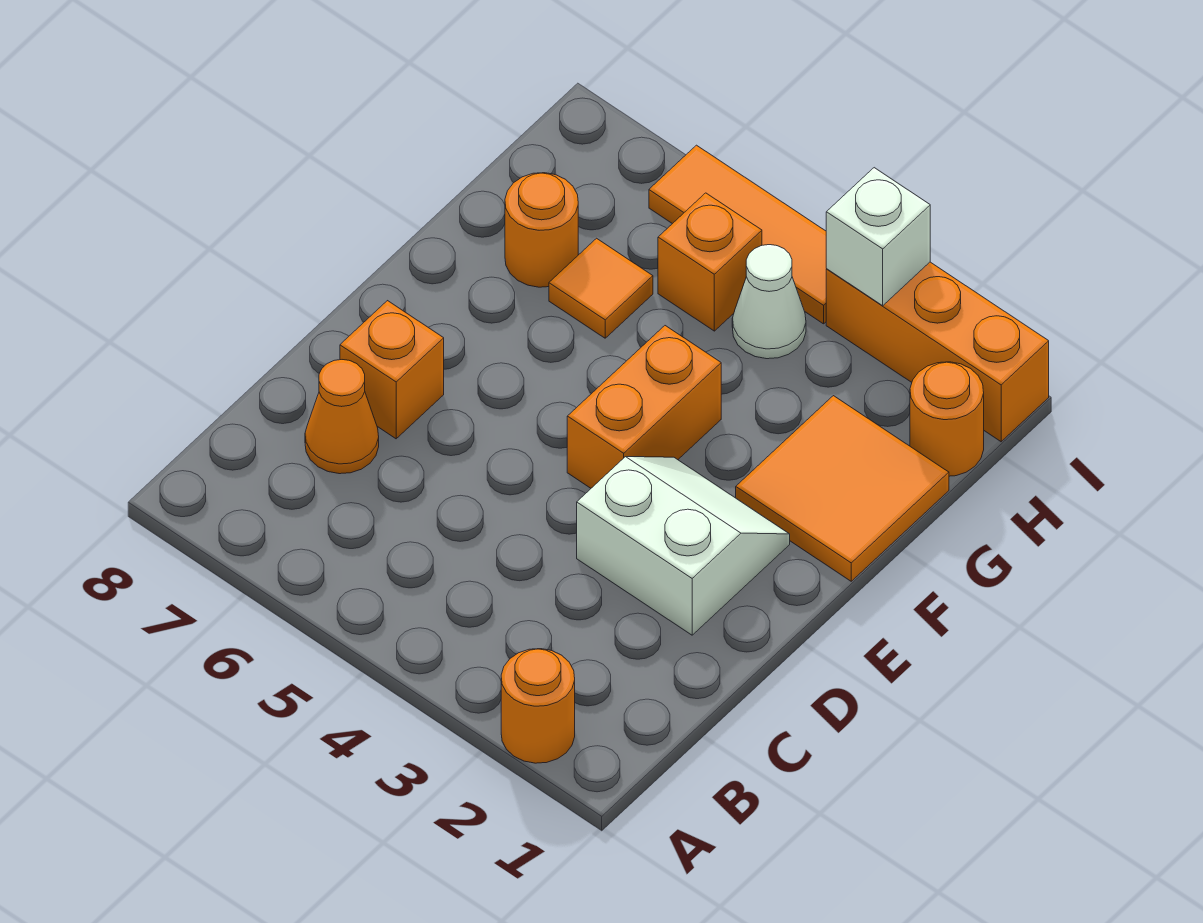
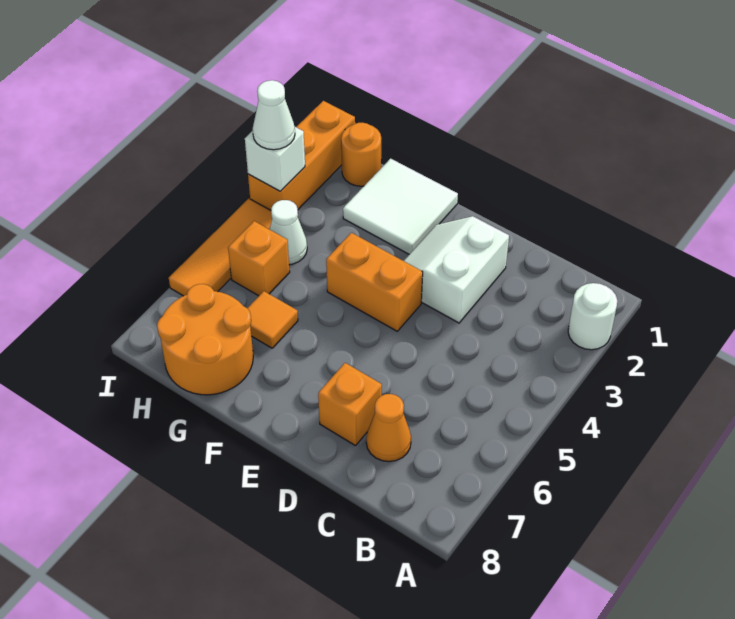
orange 1x1 round brick [501,649,575,763] -> white 1x1 round brick [568,283,617,350]
orange 2x2 tile [736,396,949,581] -> white 2x2 tile [343,159,458,254]
orange 1x1 round brick [505,173,578,287] -> orange 2x2 round brick [157,284,253,395]
none -> white 1x1 cone [253,80,295,150]

